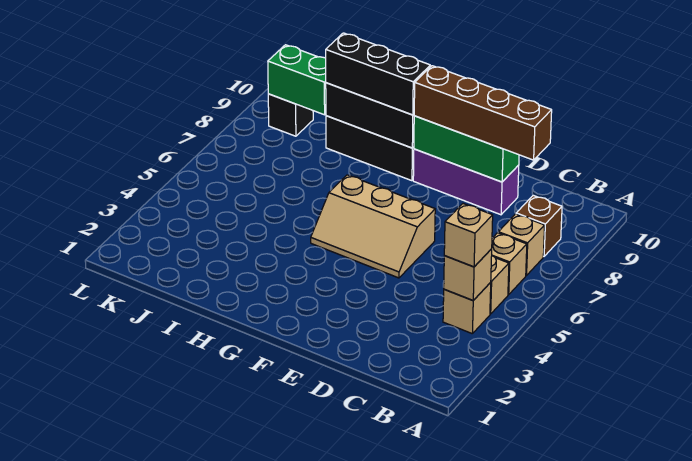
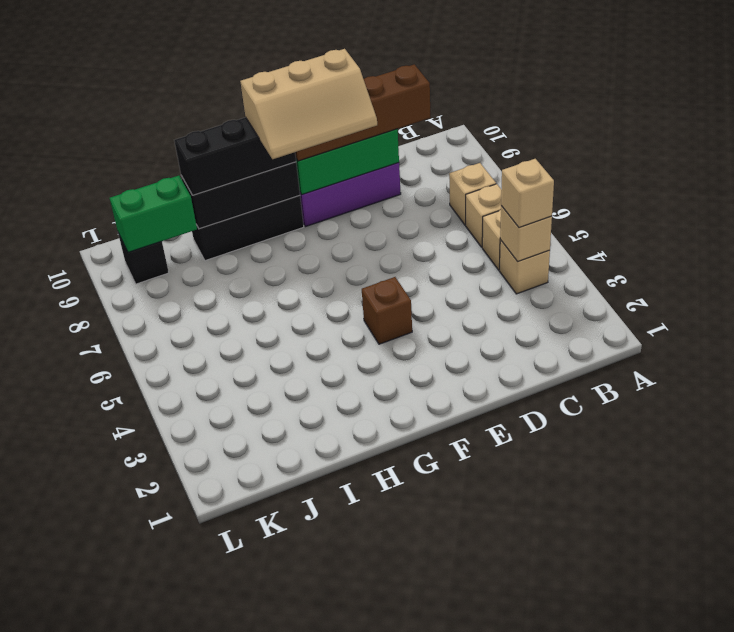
brown 1x1 brick [516,195,562,256] -> brown 1x1 brick moved to [362,277,412,344]
tan 2x3 slope [311,175,435,278] -> tan 2x3 slope moved to [240,49,377,159]

